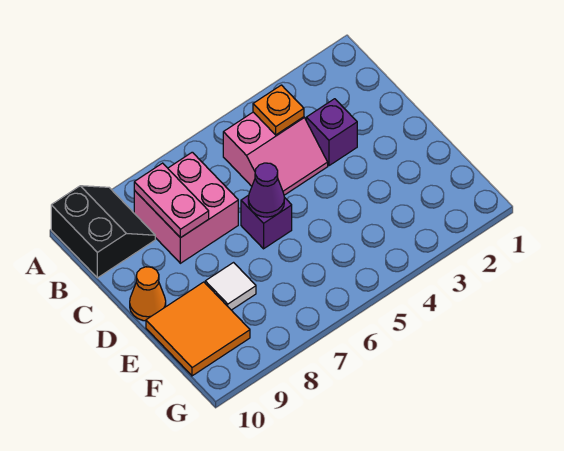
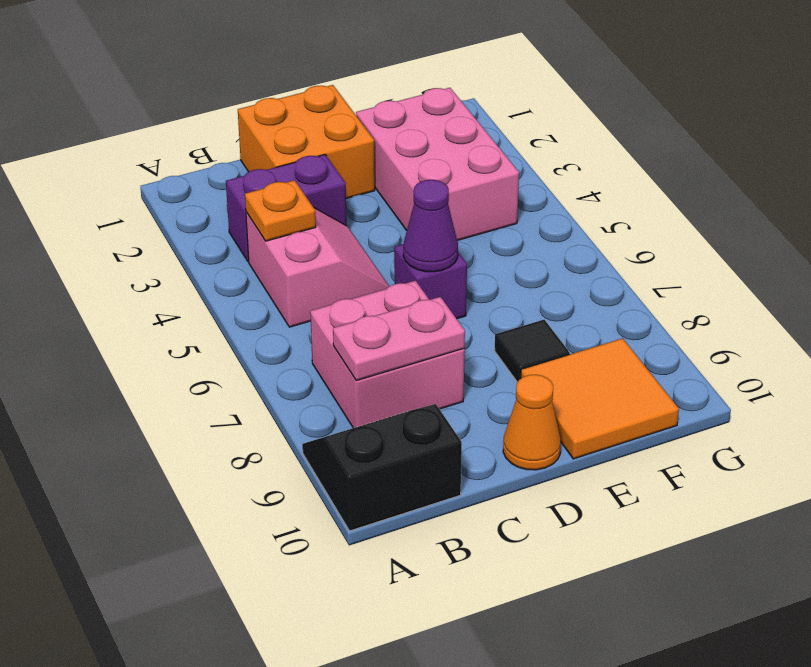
none -> orange 2x2 brick [238,85,375,199]
purple 1x1 brick [306,99,357,166] -> purple 1x2 brick [226,154,347,262]
none -> pink 2x3 brick [356,88,519,240]
white 1x1 tile [205,263,256,310] -> black 1x1 tile [494,320,570,382]

